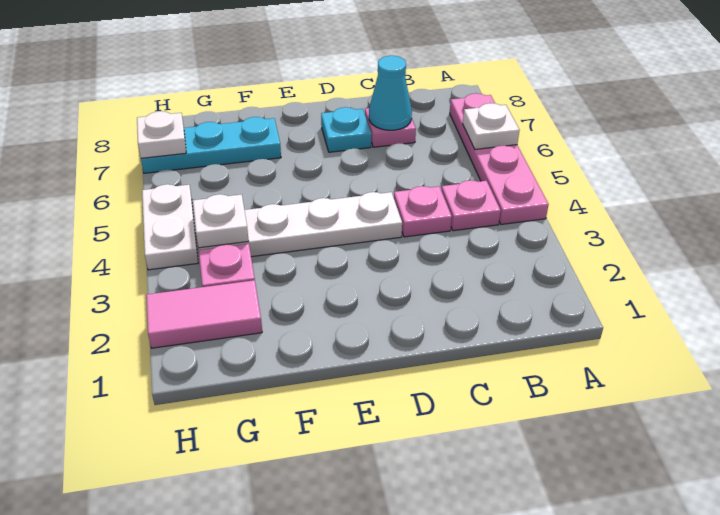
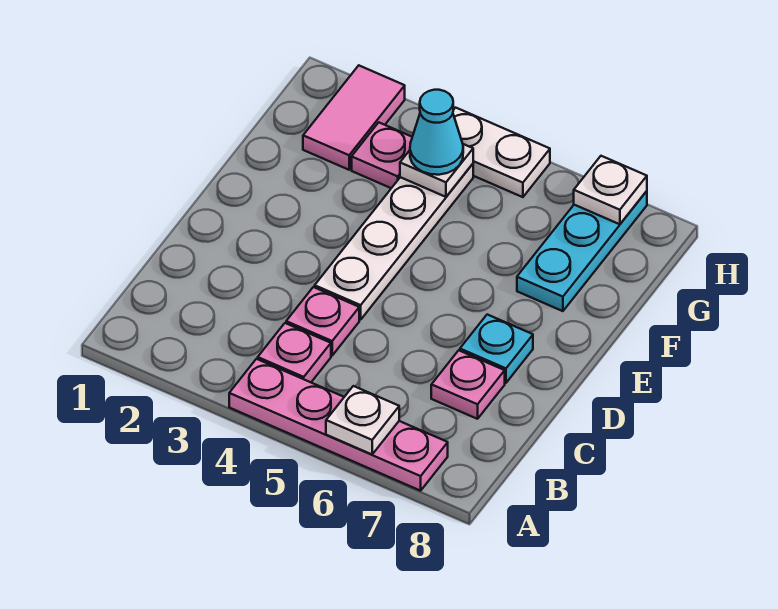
cyan 1x1 cone [369,56,412,130] -> cyan 1x1 cone moved to [410,90,463,175]

